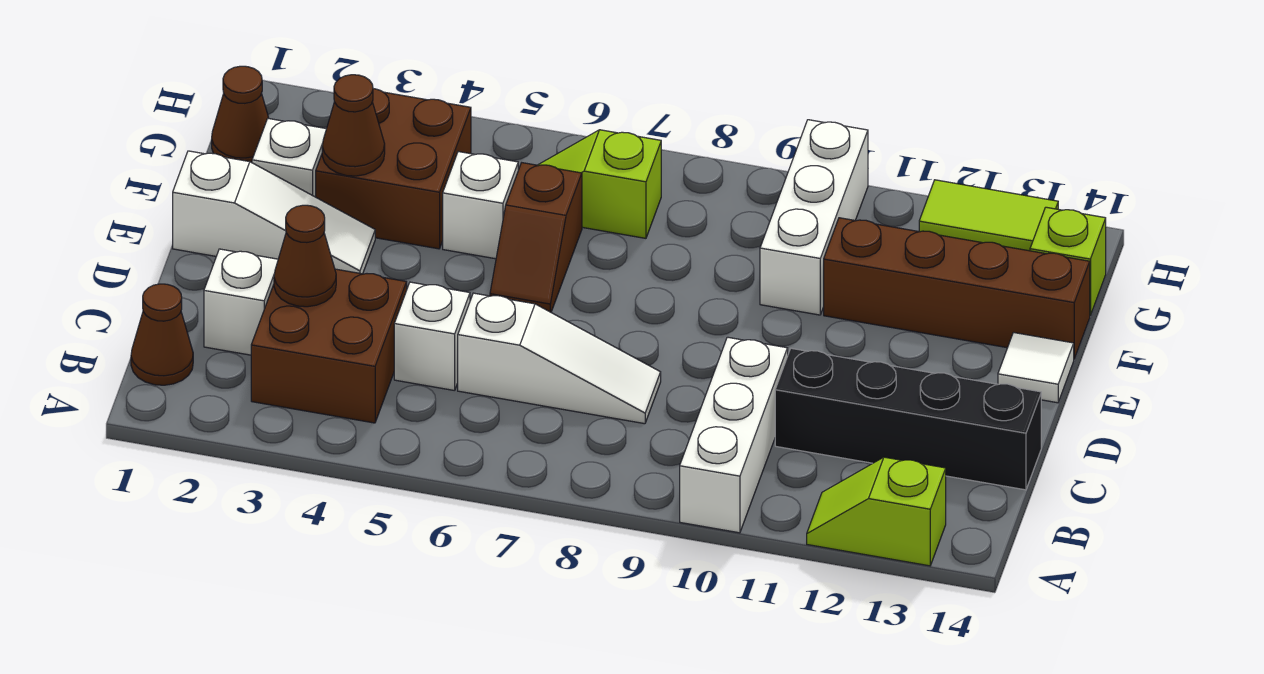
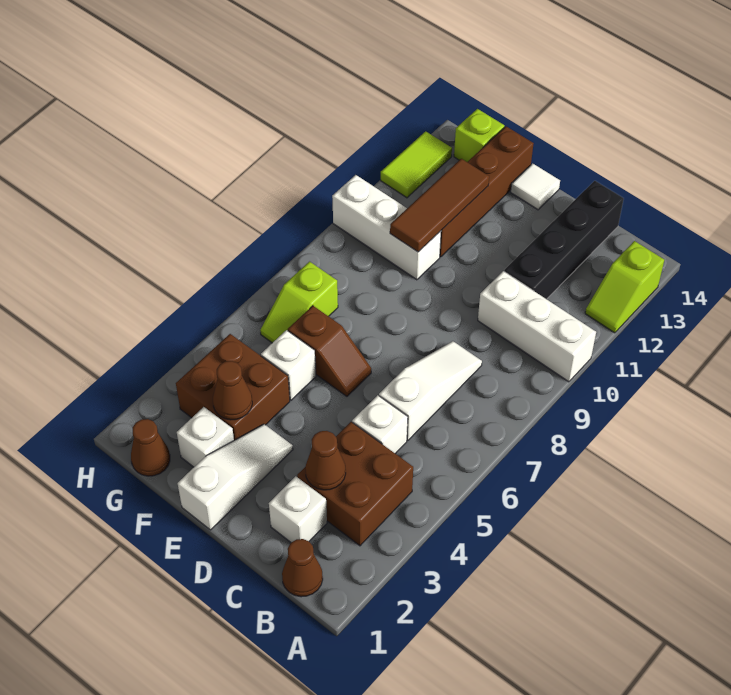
none -> brown 1x3 tile [390,159,489,252]

